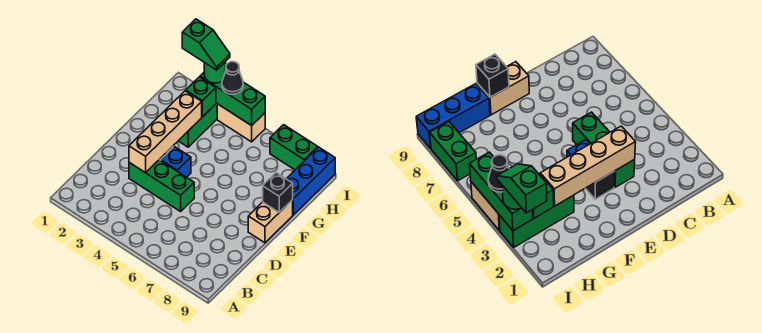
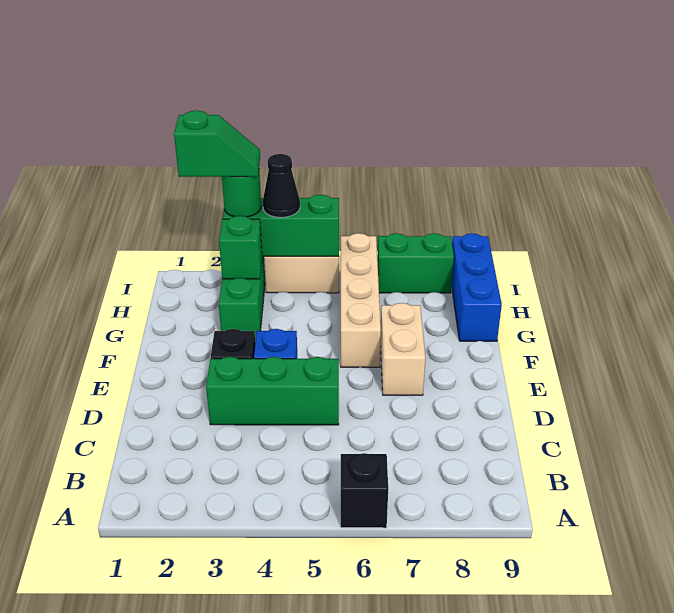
tan 1x4 brick [129,91,202,173] -> tan 1x4 brick moved to [341,233,381,367]
tan 1x2 brick [248,200,293,243] -> tan 1x2 brick moved to [380,303,425,395]
black 1x1 brick [263,173,293,212] -> black 1x1 brick moved to [341,453,388,528]

